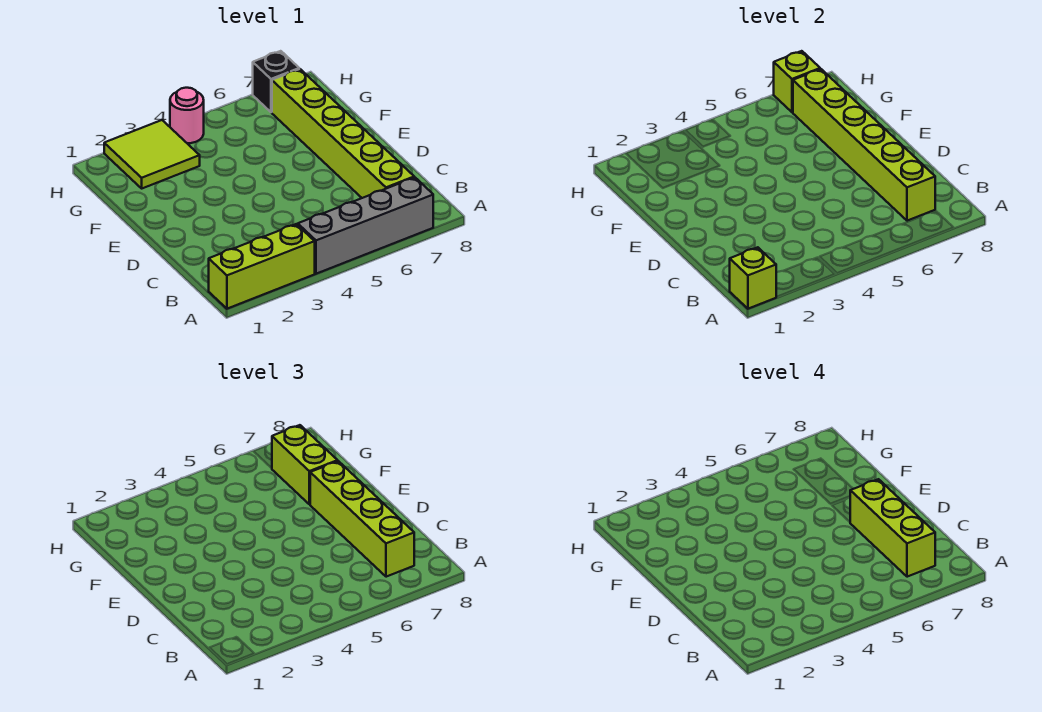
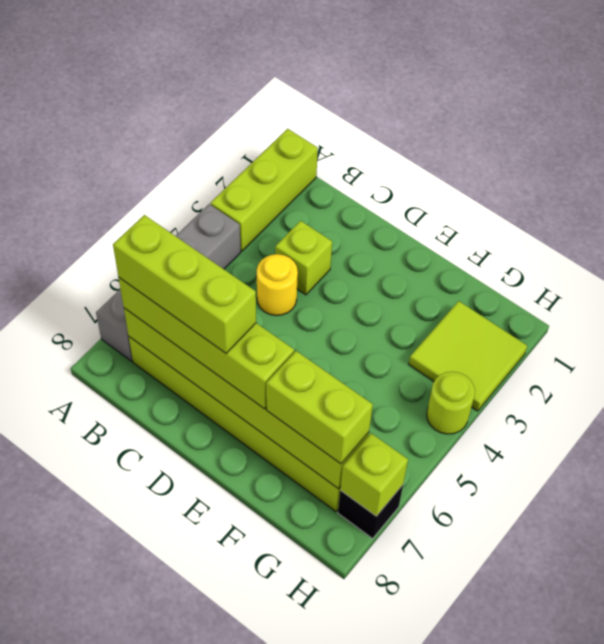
lime 1x1 brick [730,247,776,309] -> lime 1x1 brick moved to [275,221,332,295]
none -> yellow 1x1 round brick [257,254,298,316]
pink 1x1 round brick [170,88,204,143] -> lime 1x1 round brick [427,372,475,434]

